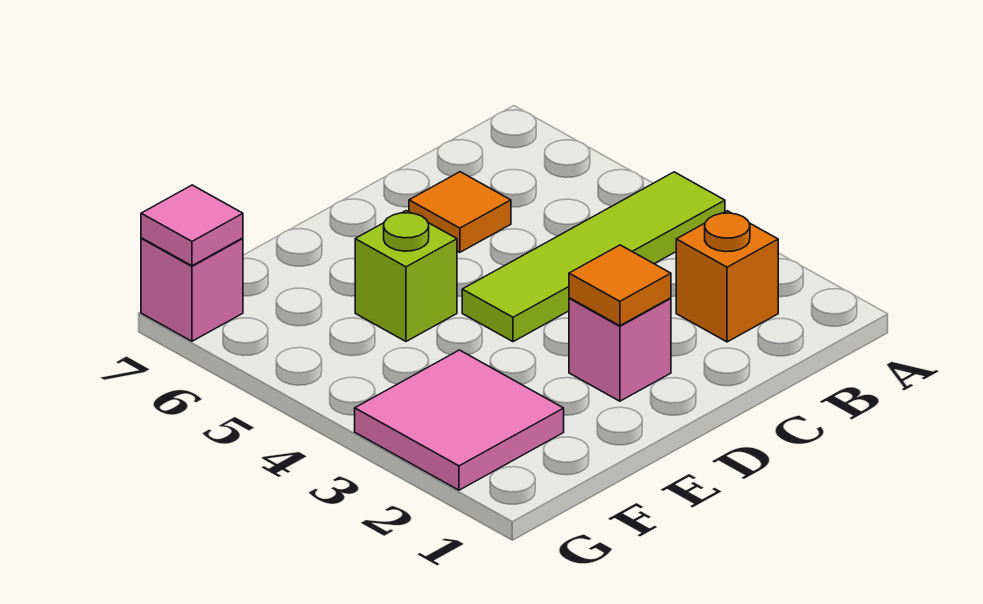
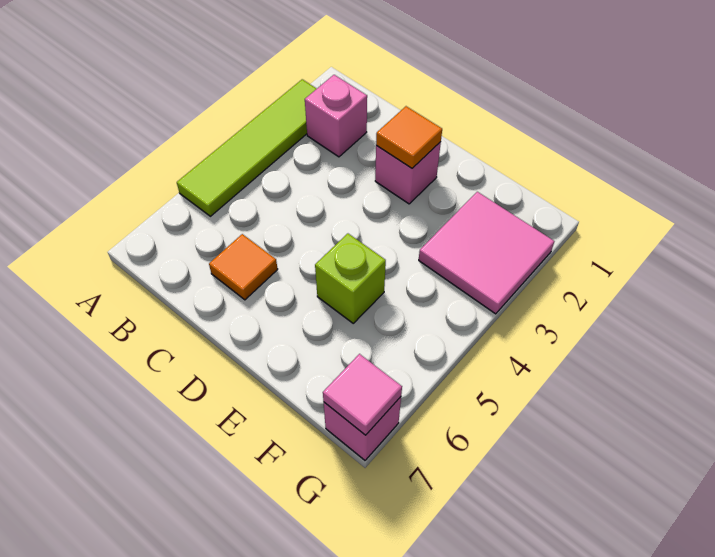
lime 1x4 tile [462,172,725,342] -> lime 1x4 tile turned to [177,79,317,216]
orange 1x1 brick [676,211,778,342] -> pink 1x1 brick [305,75,367,157]

